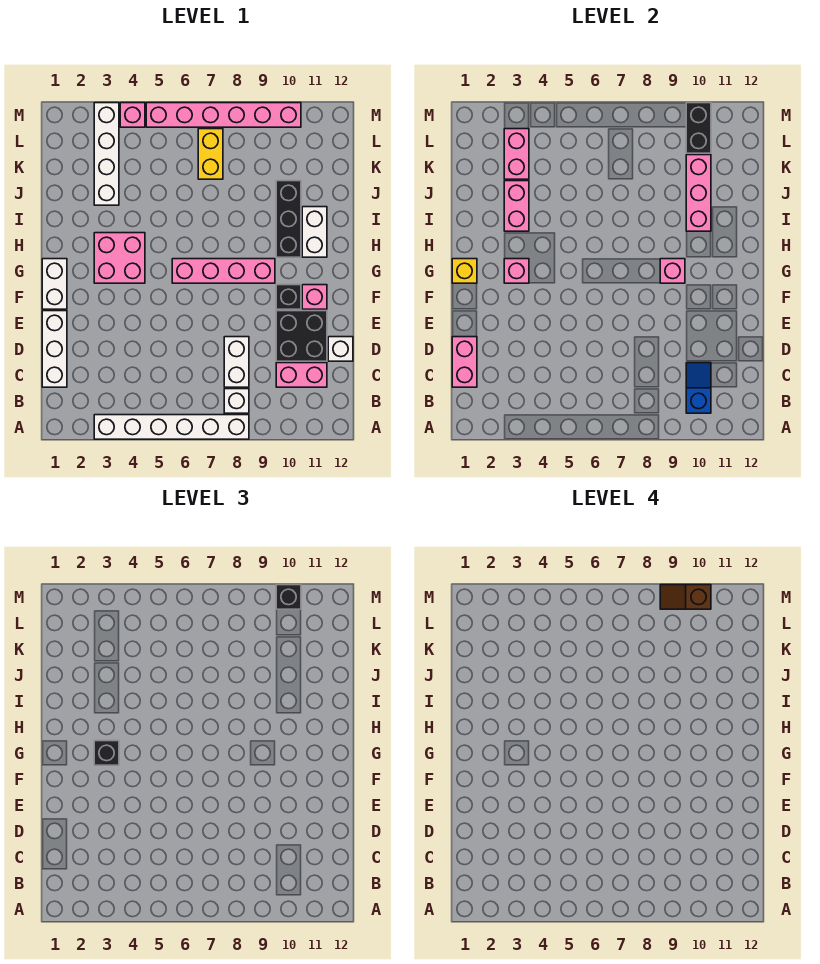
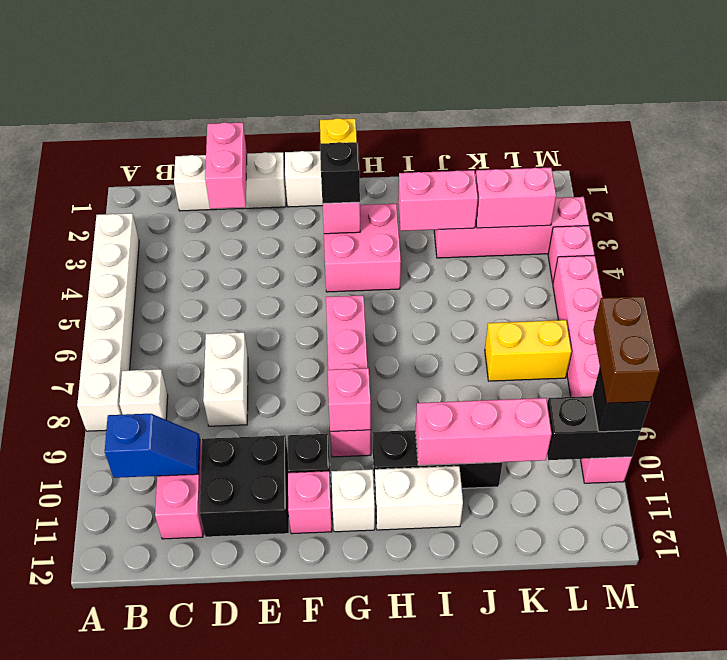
pink 1x2 brick [452,337,477,387] -> pink 1x2 brick turned to [205,122,247,209]
white 1x2 brick [224,337,249,387] -> white 1x2 brick turned to [203,332,248,426]
white 1x1 brick [328,337,353,361] -> white 1x1 brick moved to [331,469,375,532]
white 1x4 brick [94,103,119,205] -> pink 1x4 brick [434,197,589,258]
brown 1x2 slope [660,585,711,609] -> brown 1x2 brick [593,296,660,403]

